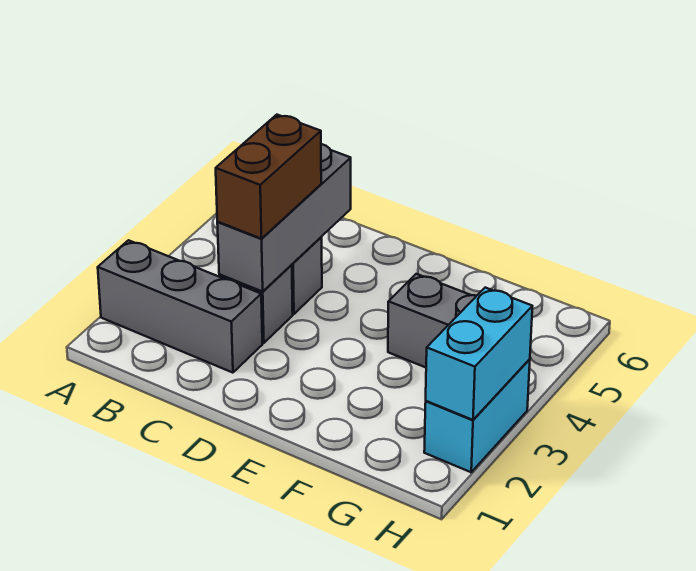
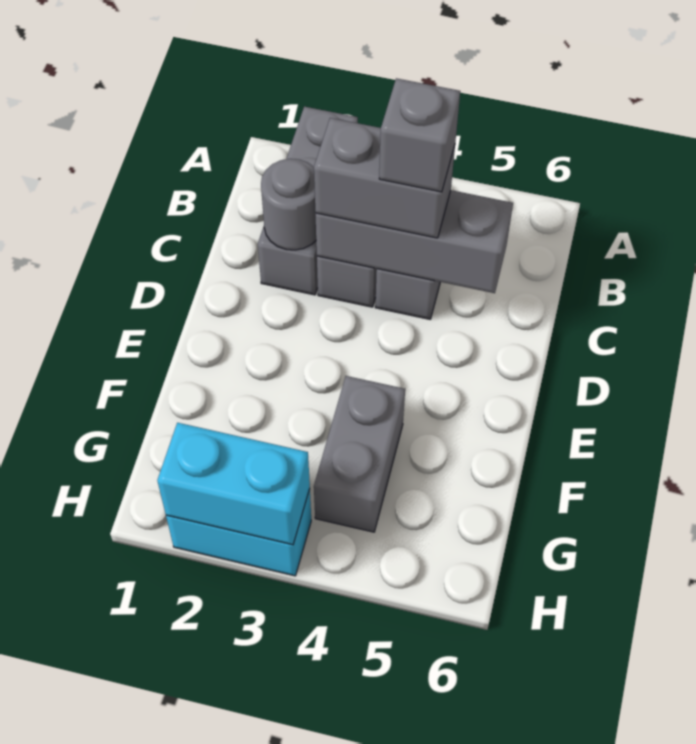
none -> grey 1x1 round brick [261,159,316,250]
brown 1x2 brick [216,115,321,239] -> grey 1x2 brick [314,118,455,238]
none -> grey 1x1 brick [379,78,460,192]

